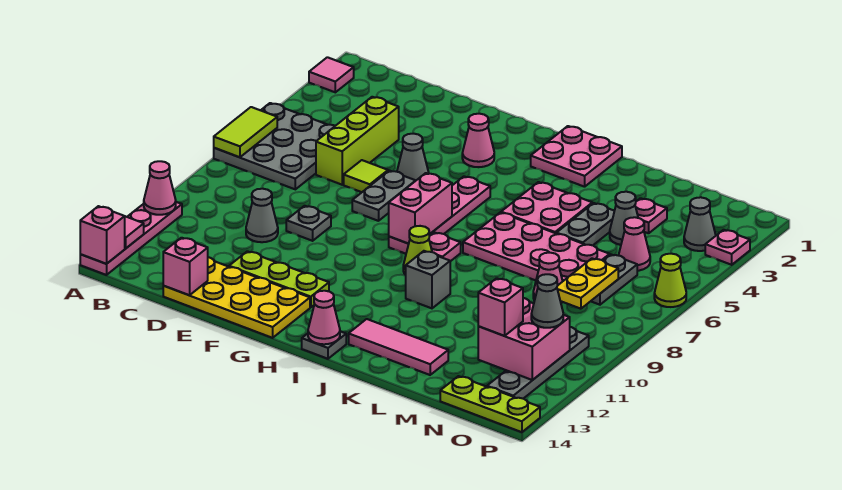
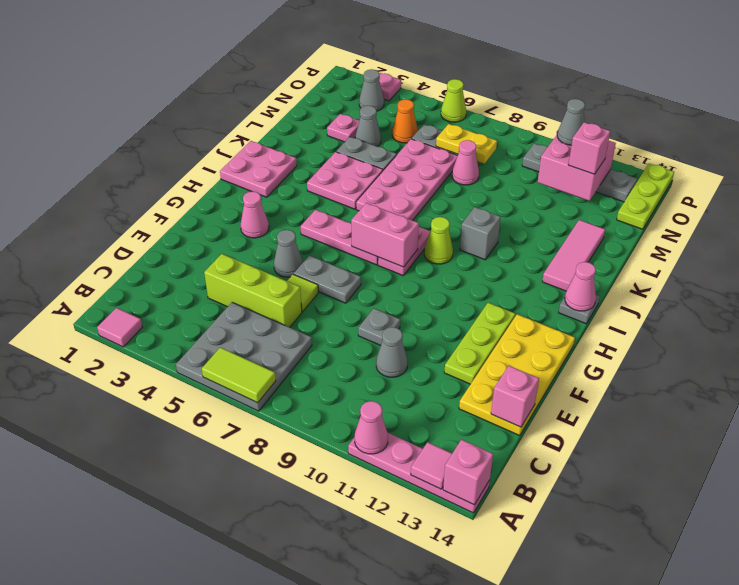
pink 1x1 cone [618,217,650,271] -> orange 1x1 cone [392,99,418,143]

